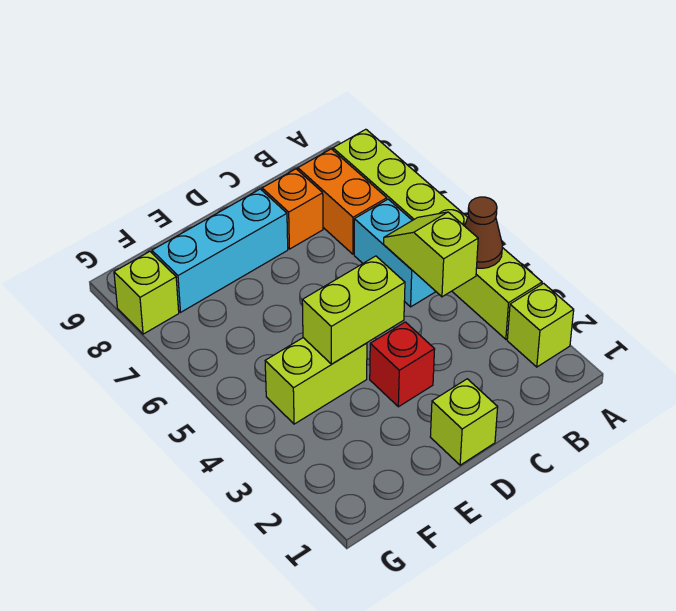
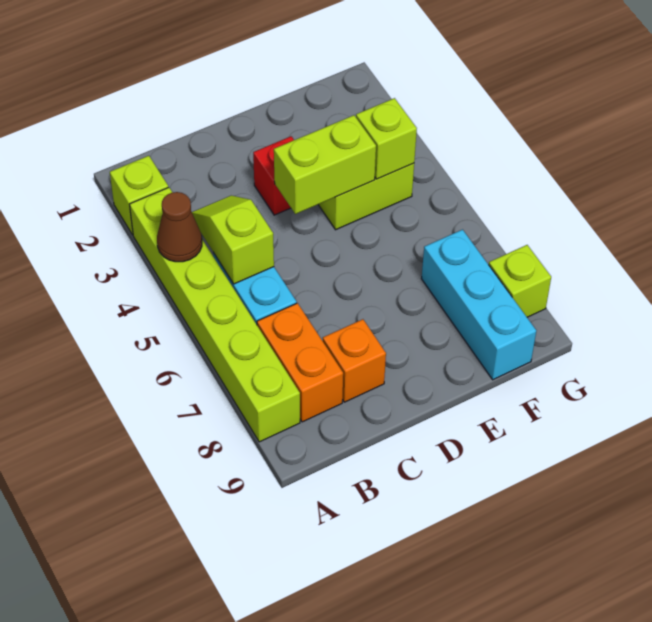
lime 1x2 slope [384,212,478,297] -> lime 1x2 slope turned to [192,196,274,284]
lime 1x1 brick [430,379,498,465] -> lime 1x1 brick moved to [356,98,417,179]
cyan 1x3 brick [152,189,288,312] -> cyan 1x3 brick turned to [421,230,536,380]

